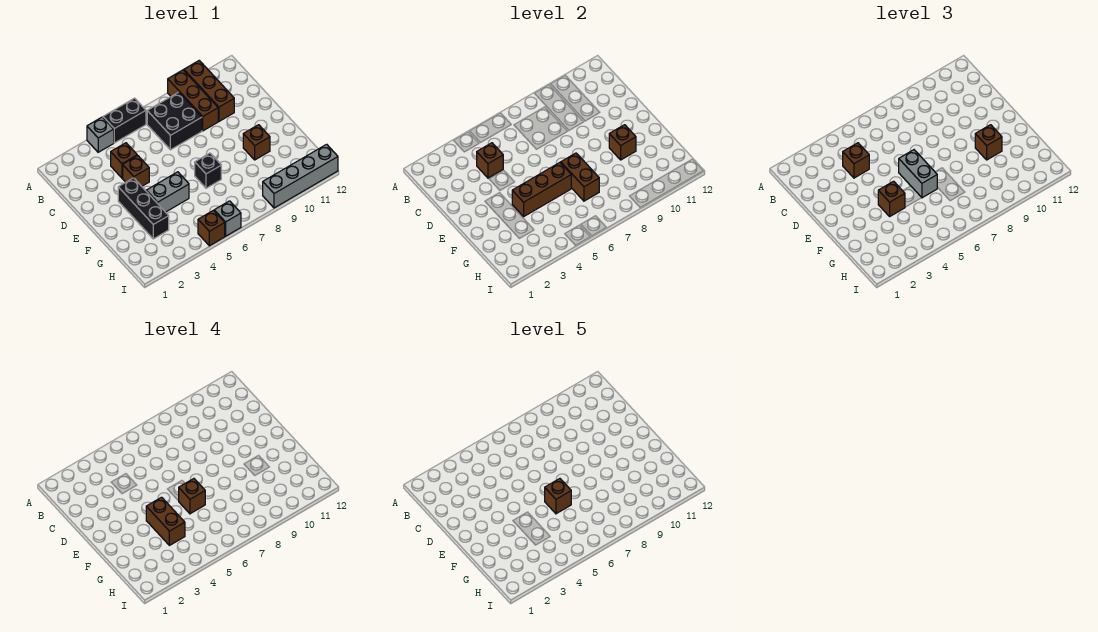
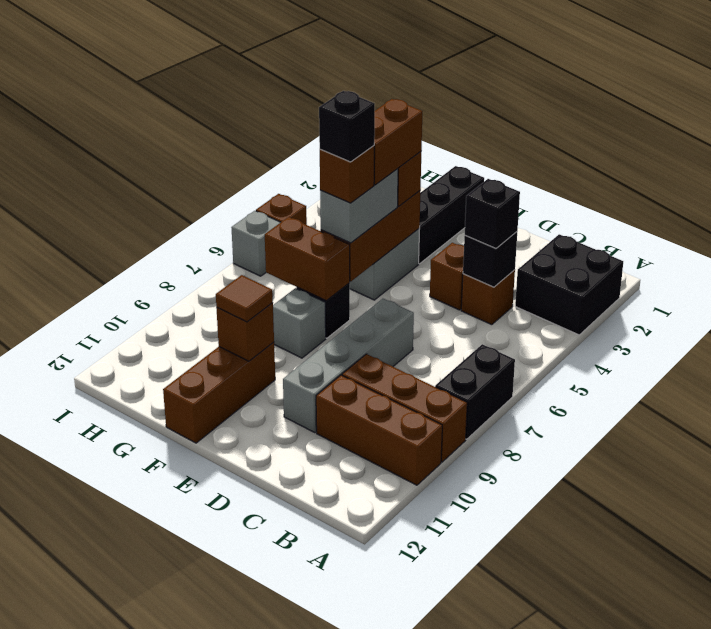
grey 1x1 brick [87,117,114,152] -> grey 1x1 brick moved to [273,288,326,358]
black 1x2 brick [103,98,146,143] -> black 1x2 brick moved to [435,344,515,439]
black 2x2 brick [147,92,202,150] -> black 2x2 brick moved to [515,234,623,335]
brown 1x1 brick [477,143,503,178] -> black 1x1 brick [463,232,517,287]
brown 1x1 brick [843,143,869,178] -> black 1x1 brick [465,179,520,249]
black 1x3 brick [118,178,169,239] -> black 1x3 brick turned to [419,166,484,264]
grey 1x2 brick [899,150,937,198] -> grey 1x2 brick turned to [320,169,398,243]
brown 1x2 brick [146,497,185,545] -> brown 1x2 brick turned to [374,99,422,185]
brown 1x1 brick [545,479,571,514] -> black 1x1 brick [319,91,375,162]
brown 1x1 brick [243,125,270,160] -> brown 1x3 brick [163,342,275,443]
brown 1x1 brick [975,125,1002,160] -> brown 1x1 tile [216,275,273,322]
grey 1x4 brick [263,144,338,208] -> grey 1x4 brick moved to [283,299,414,433]

